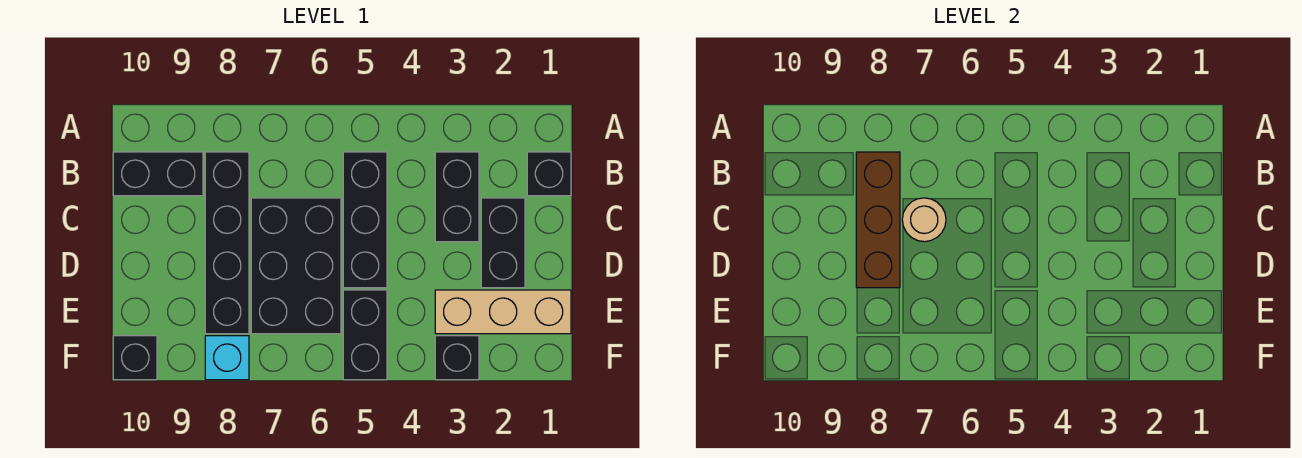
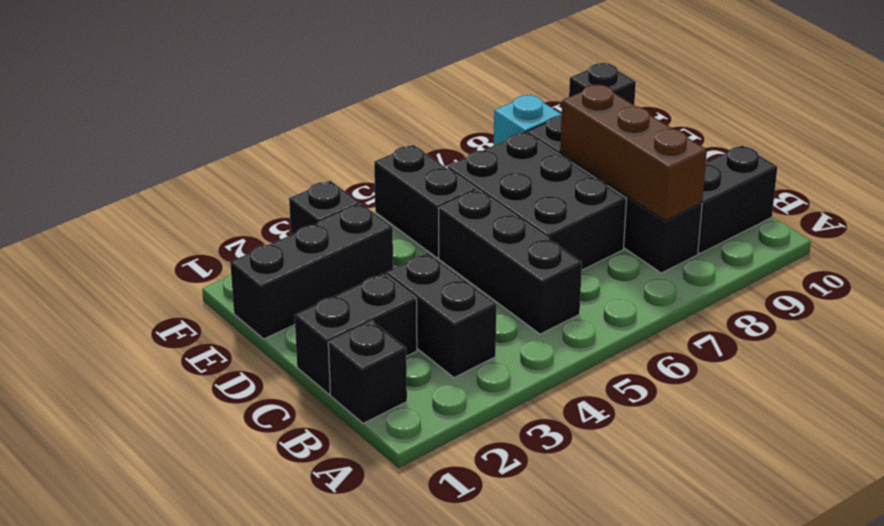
black 1x2 brick [481,198,525,288] -> black 1x2 brick turned to [295,273,417,394]
tan 1x1 round brick [902,198,946,242] -> none
tan 1x3 brick [435,290,571,334] -> black 1x3 brick [230,204,393,339]

